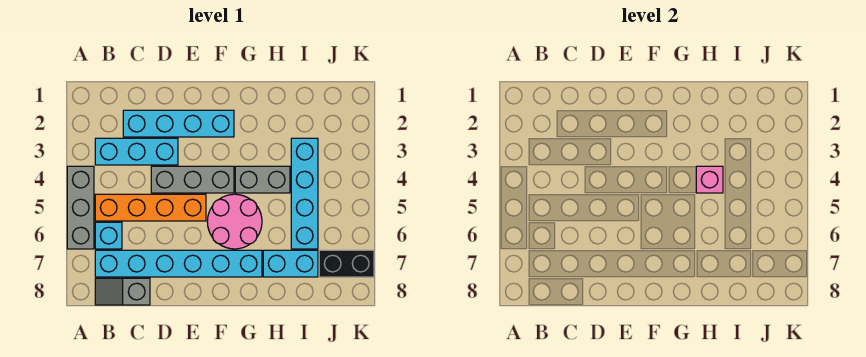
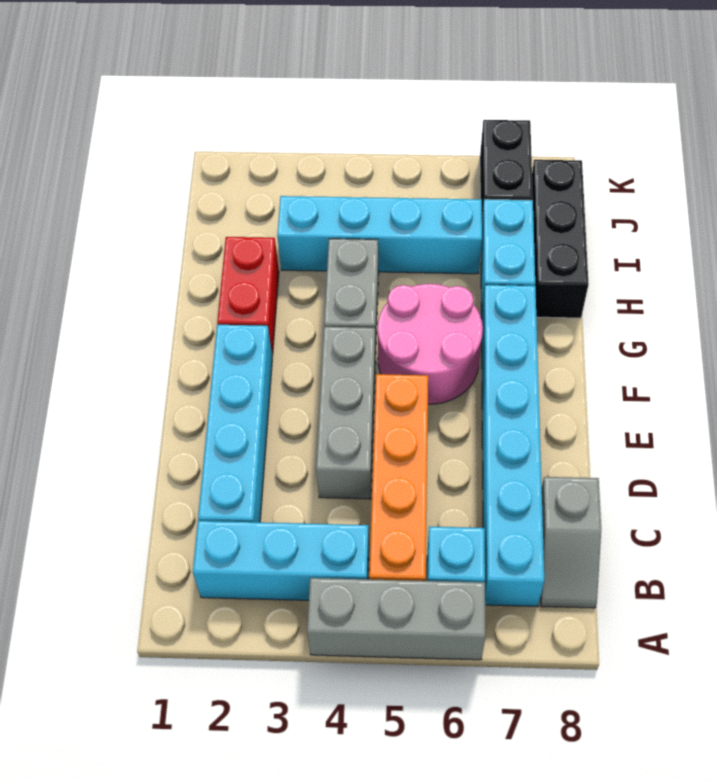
cyan 1x3 brick [95,138,178,165] -> cyan 1x3 brick turned to [193,521,369,600]
none -> red 1x2 brick [217,237,279,356]
pink 1x1 brick [696,166,723,193] -> none
none -> black 1x3 brick [532,160,589,318]

